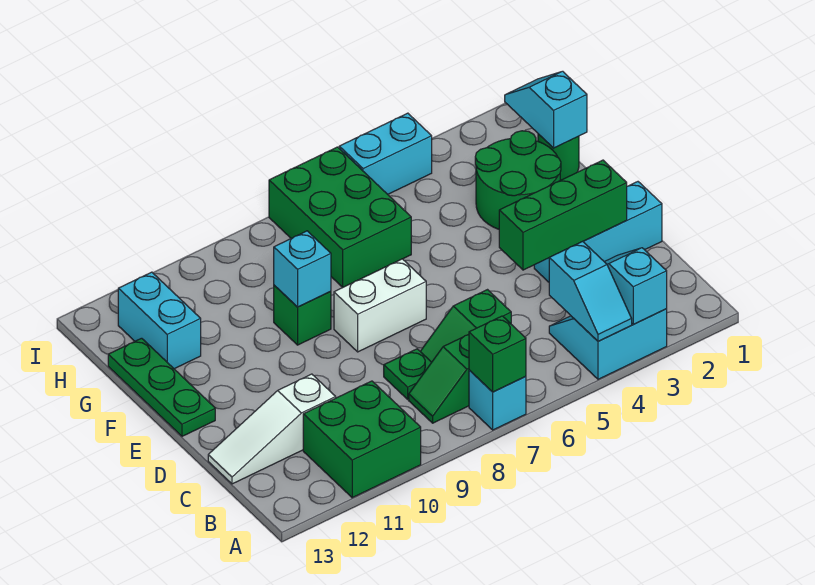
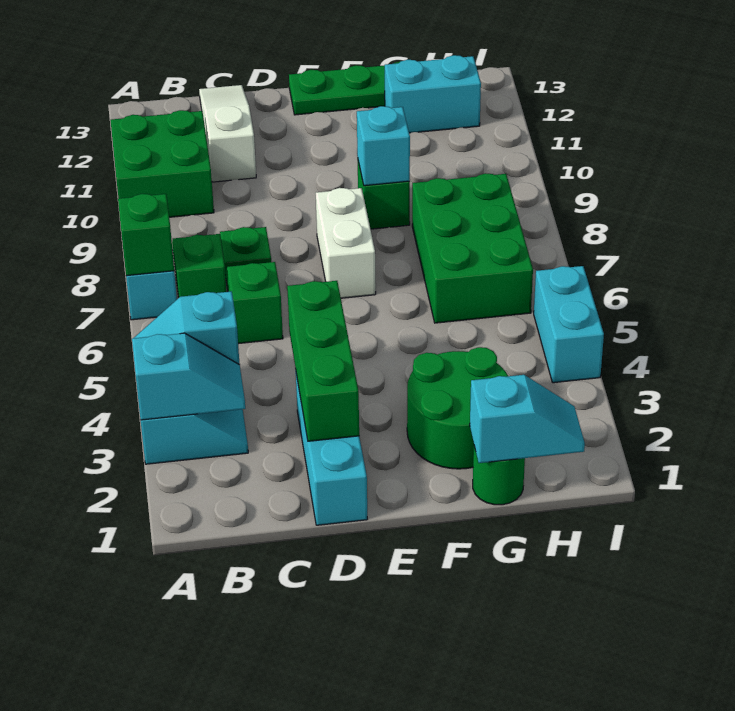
green 2x3 brick [269,147,411,287] -> green 2x3 brick turned to [412,173,533,323]

